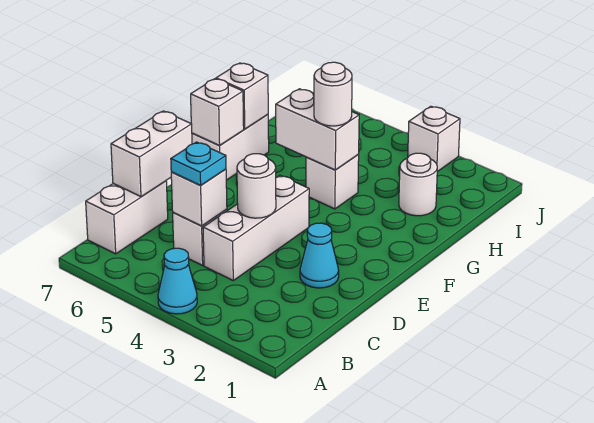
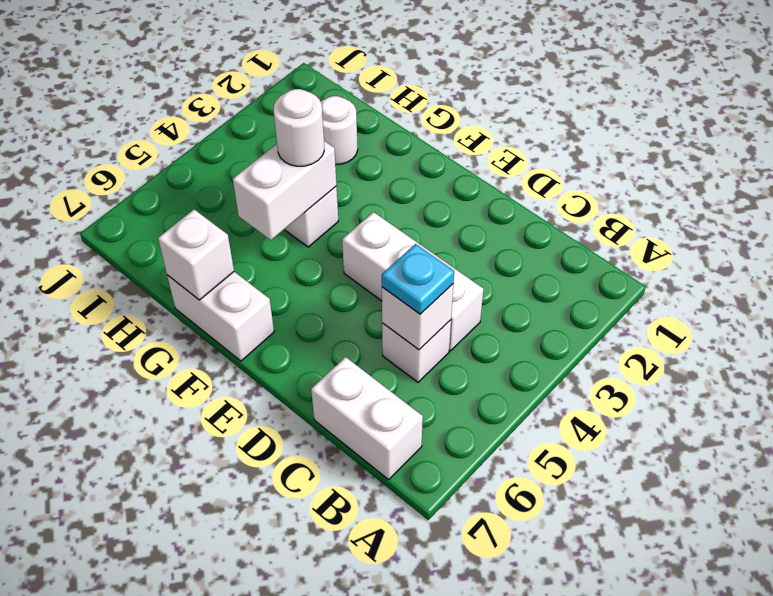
cyan 1x1 cone [158,248,197,314] -> none
white 1x2 brick [111,111,192,197] -> none
cyan 1x1 cone [300,223,339,288] -> none
white 1x1 round brick [237,154,276,218] -> none
white 1x1 brick [191,79,244,146] -> none
white 1x1 brick [408,106,460,172] -> none

